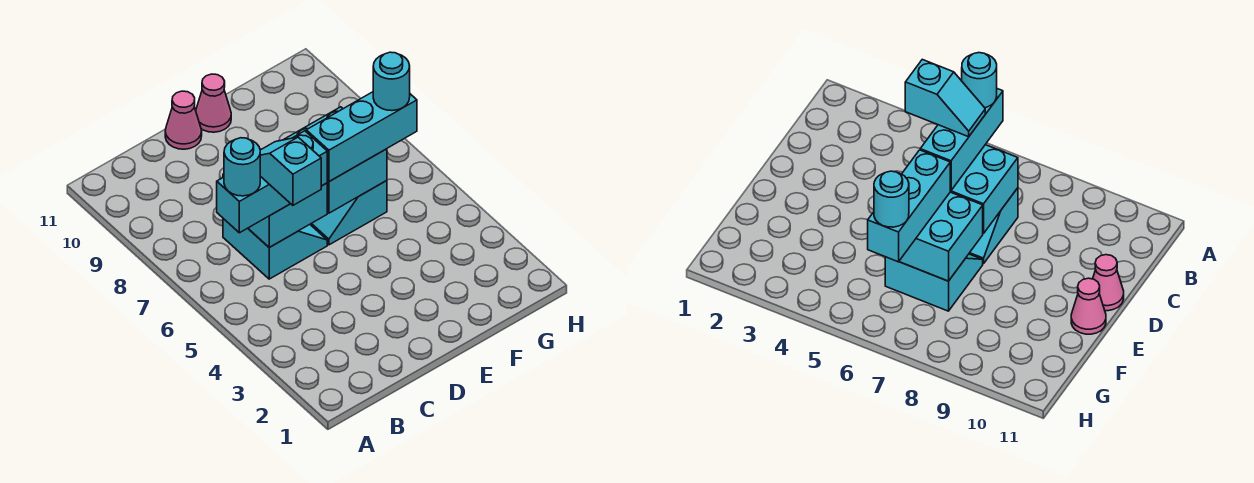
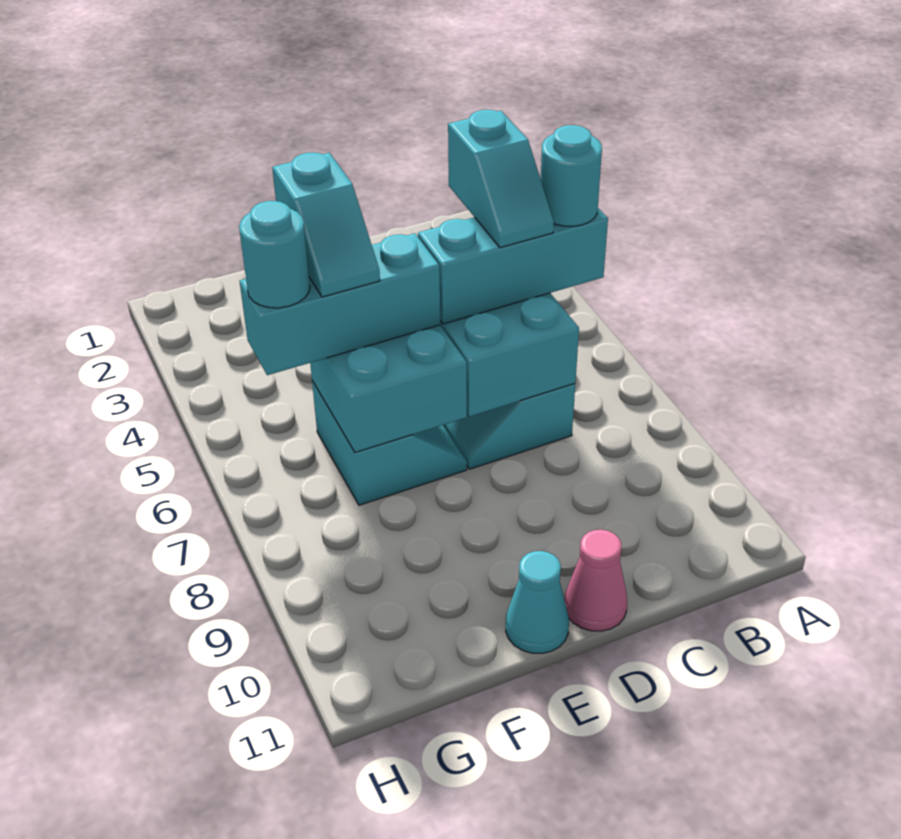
pink 1x1 cone [196,74,231,132] -> cyan 1x1 cone [506,551,569,653]
none -> cyan 1x2 slope [272,152,380,297]

